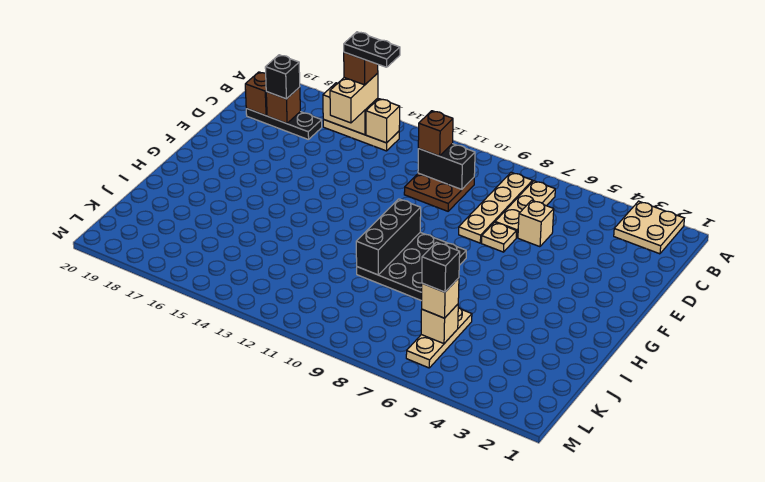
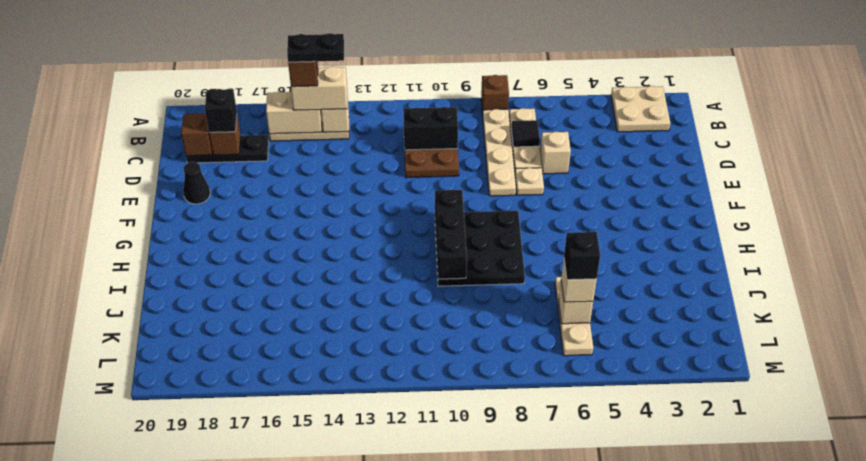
tan 1x2 brick [330,73,378,123] -> tan 1x2 brick turned to [291,66,347,110]
none -> black 1x1 tile [511,120,540,147]
brown 1x1 brick [418,111,453,156] -> brown 1x1 brick moved to [481,75,509,114]
none -> black 1x1 cone [183,162,210,204]

